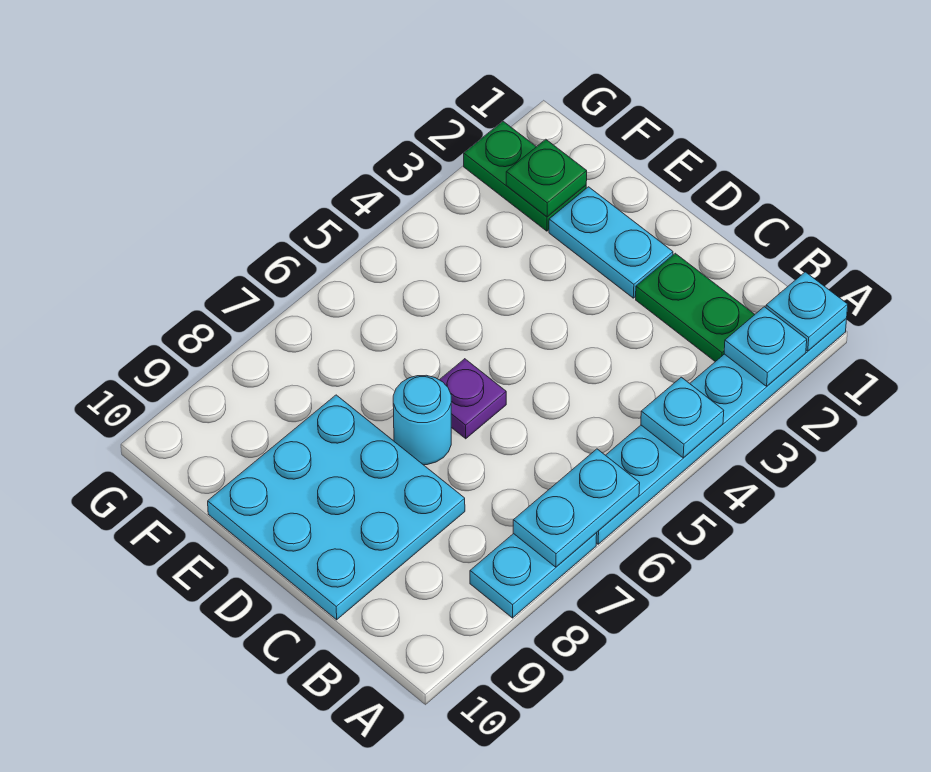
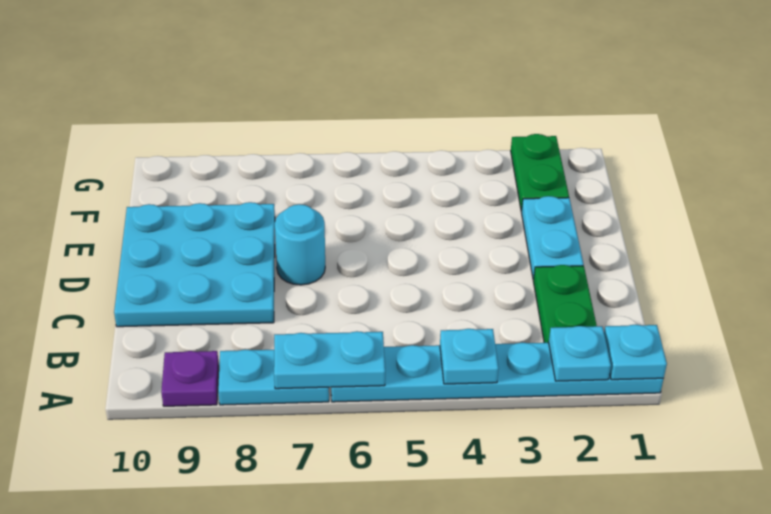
purple 1x1 plate [440,359,506,439] -> purple 1x1 plate moved to [161,351,219,406]
green 1x1 plate [506,139,587,217] -> none

